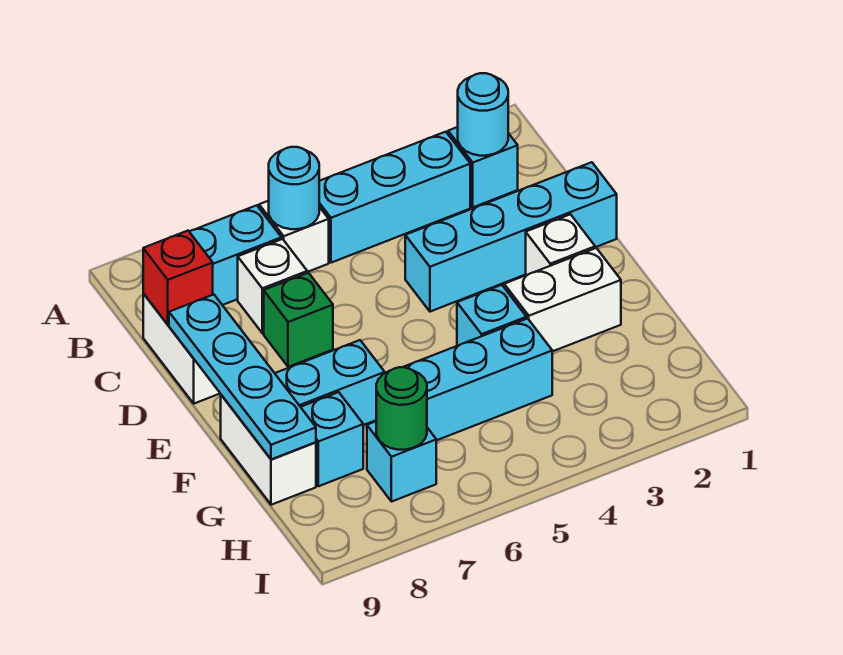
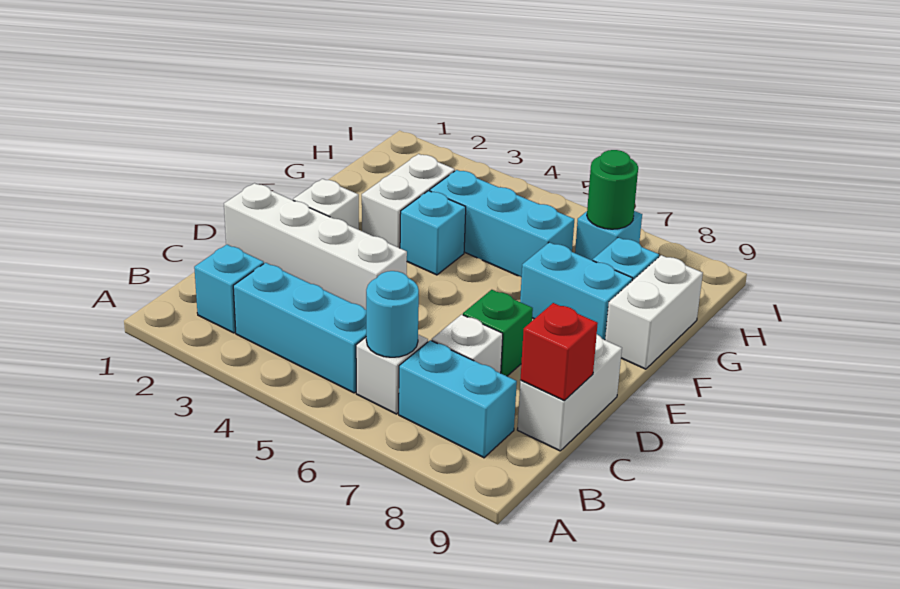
cyan 1x1 round brick [458,73,508,156] -> none
cyan 1x4 brick [405,162,617,312] -> white 1x4 brick [224,183,407,310]
cyan 1x4 plate [169,295,316,459] -> none
white 1x2 brick [504,248,621,352] -> white 1x2 brick turned to [362,154,455,248]

